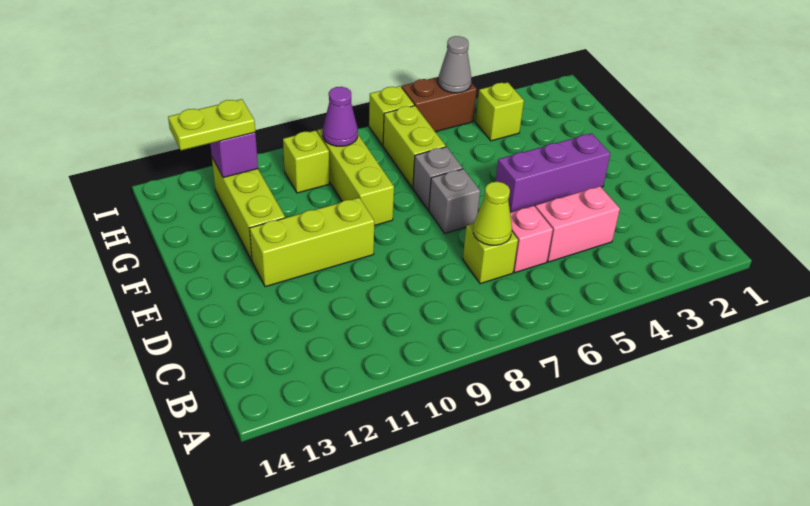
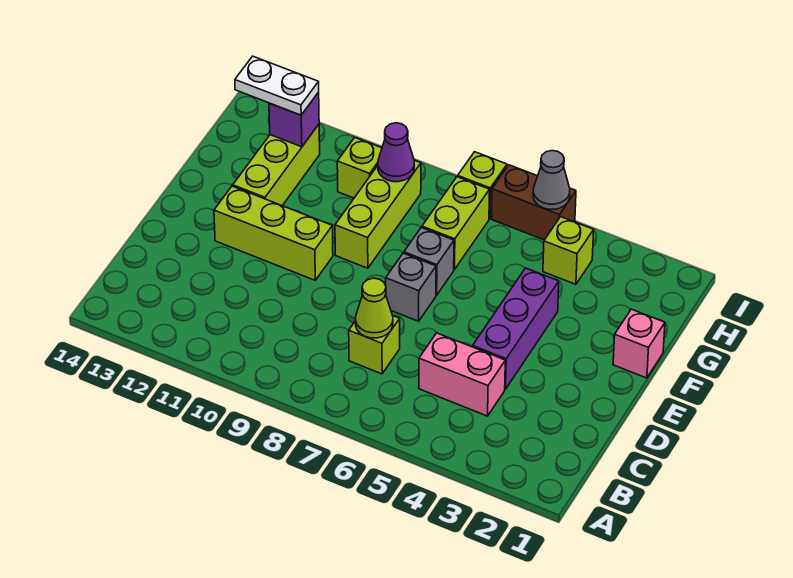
pink 1x1 brick [510,206,553,273] -> pink 1x1 brick moved to [613,309,665,378]
purple 1x3 brick [495,133,610,213] -> purple 1x3 brick turned to [473,268,559,389]
lime 1x2 plate [168,99,255,150] -> white 1x2 plate [235,56,319,115]

